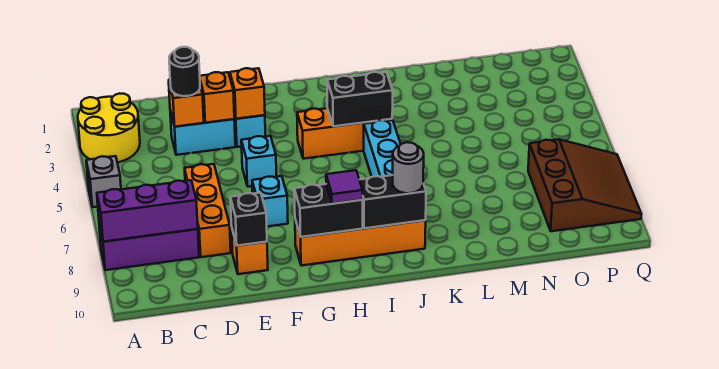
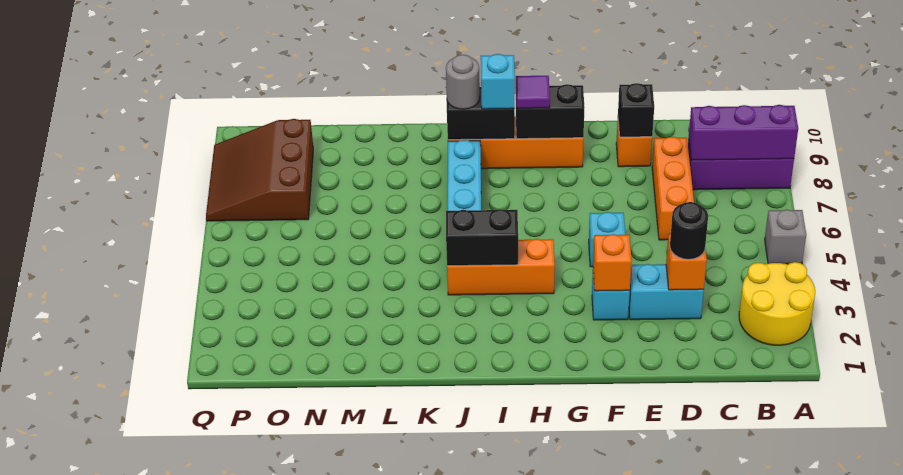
orange 1x1 brick [200,72,234,123] -> none
cyan 1x1 brick [252,176,288,227] -> cyan 1x1 brick moved to [481,54,515,109]

